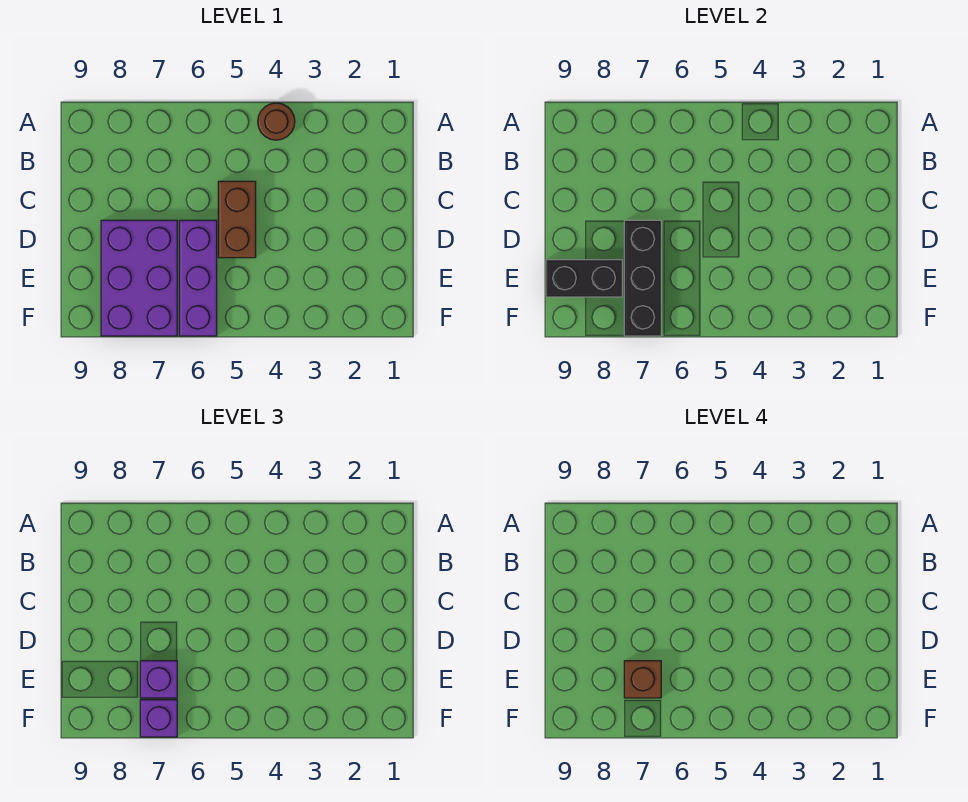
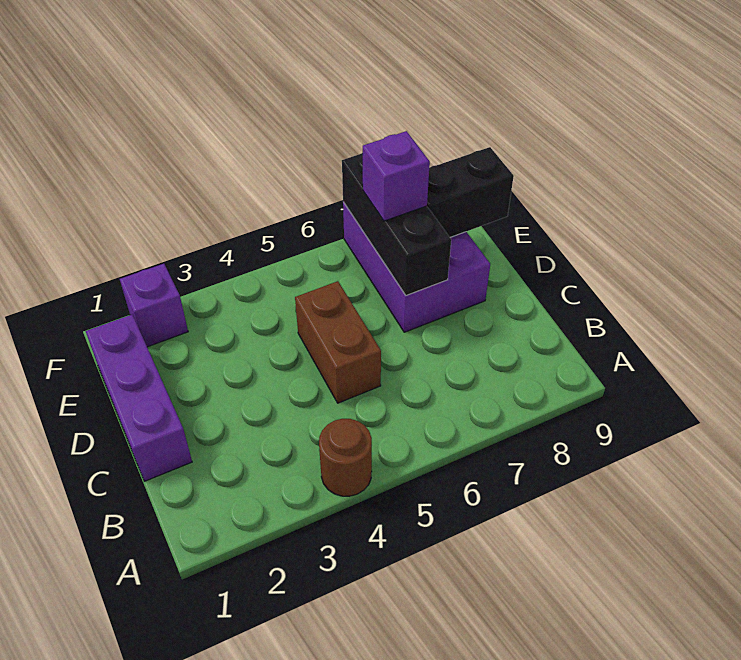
purple 1x3 brick [179,220,217,336] -> purple 1x3 brick moved to [86,315,192,481]
brown 1x1 brick [624,661,661,698] -> none
purple 1x1 brick [140,700,177,737] -> purple 1x1 brick moved to [120,264,188,347]

